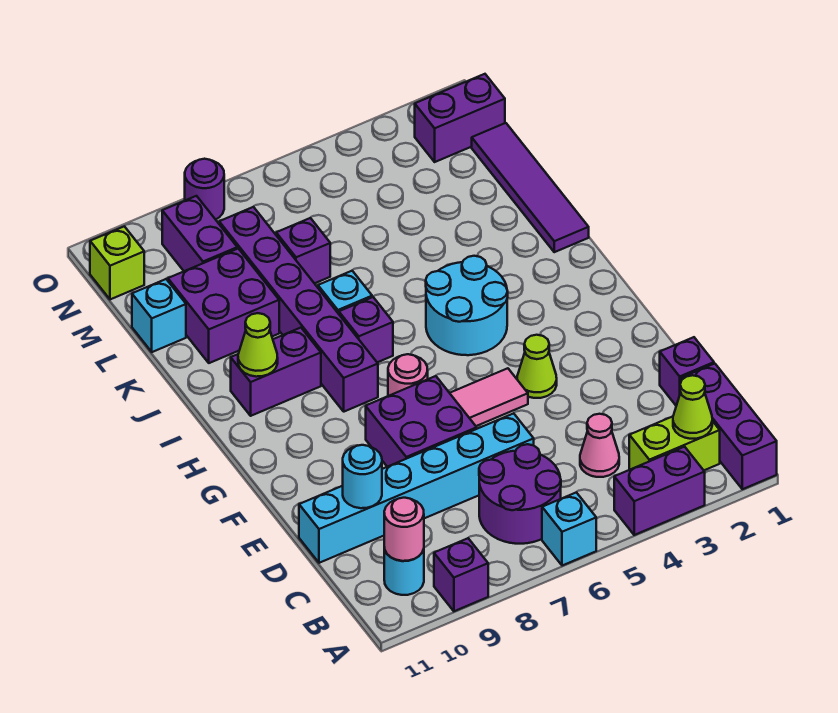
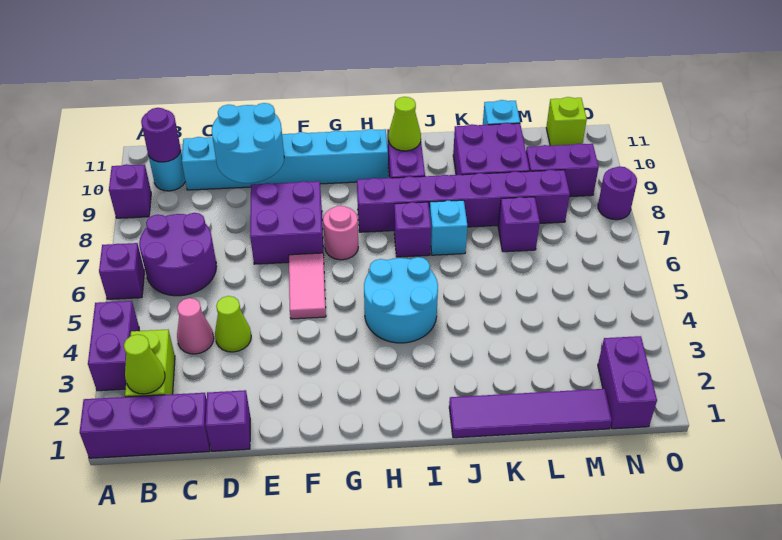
cyan 1x1 brick [542,492,596,566] -> purple 1x1 brick [99,243,144,299]
pink 1x1 round brick [384,498,424,561] -> purple 1x1 round brick [141,108,181,162]
cyan 1x6 brick [299,413,534,563] -> cyan 1x6 brick turned to [182,129,388,190]
cyan 1x1 round brick [343,445,382,508] -> cyan 2x2 round brick [212,103,284,183]
lime 1x1 cone [517,335,557,398] -> lime 1x1 cone moved to [215,296,251,352]

